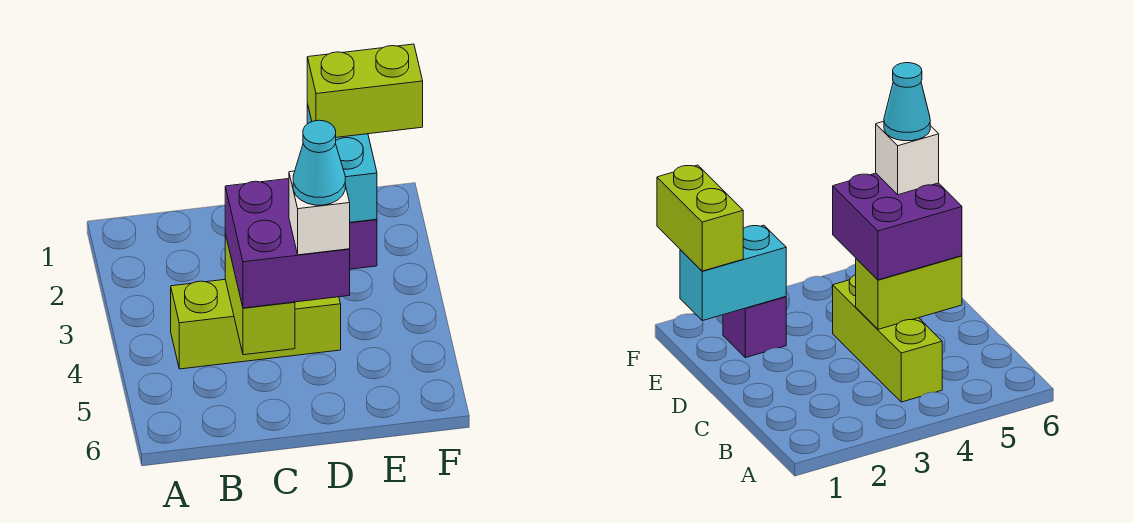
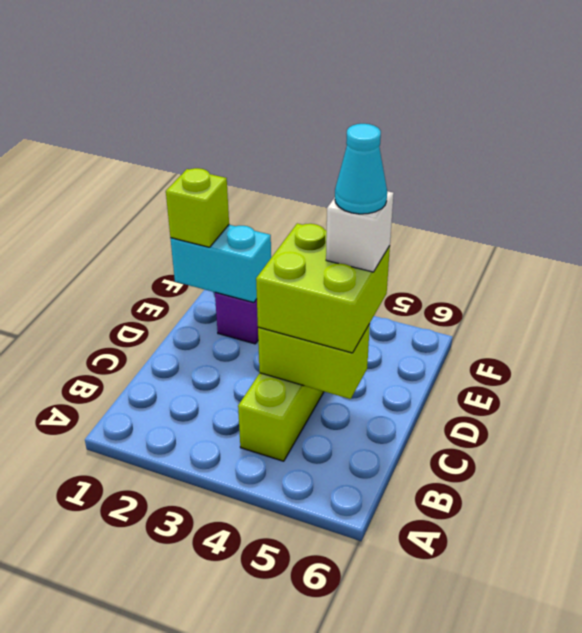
purple 2x2 brick [225,179,350,308] -> lime 2x2 brick [256,223,390,353]
lime 1x2 brick [307,44,423,137] -> lime 1x1 brick [166,168,229,247]

